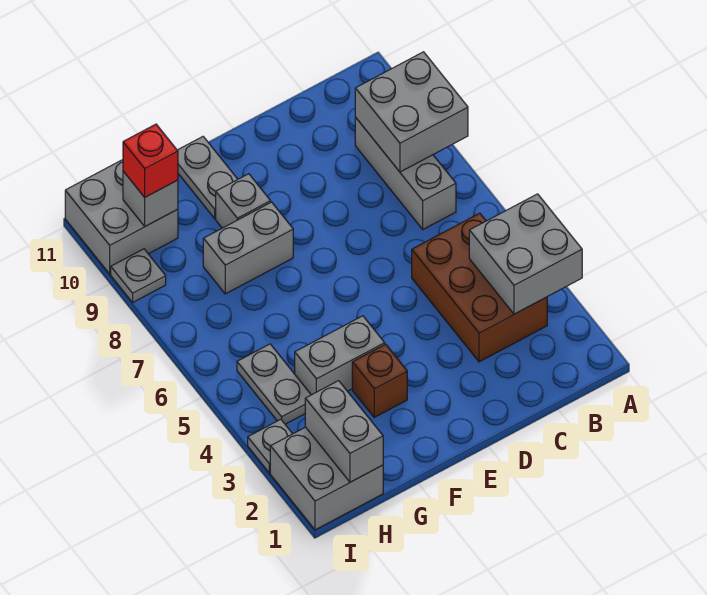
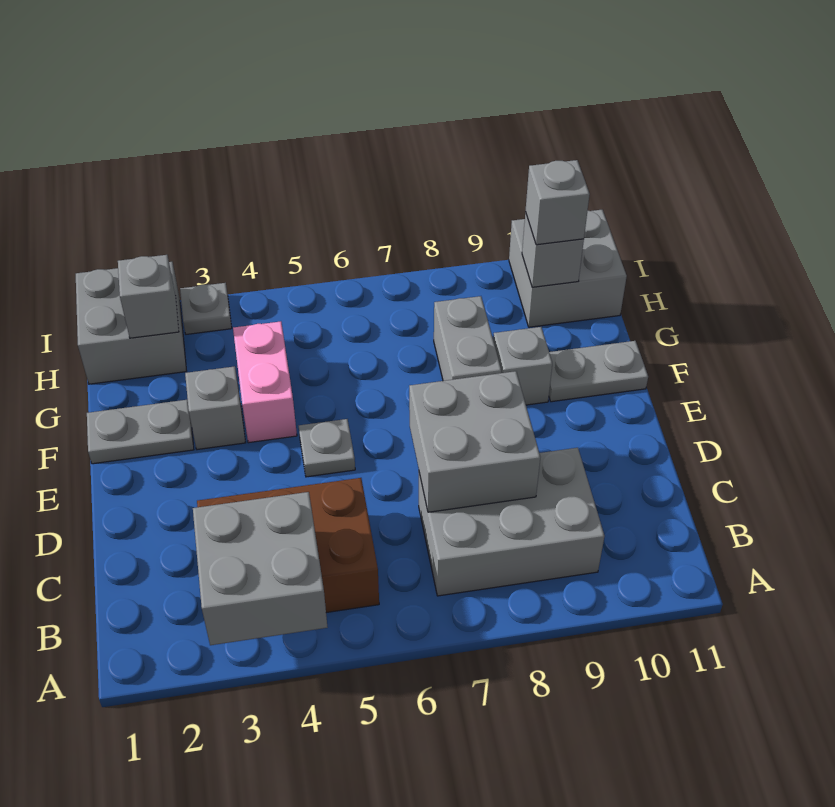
grey 2x2 brick [355,52,468,172] -> grey 2x2 brick moved to [409,371,540,512]
grey 1x3 brick [355,117,456,229] -> grey 2x3 brick [419,448,605,596]
brown 1x1 brick [352,344,407,417] -> grey 1x1 brick [185,366,246,450]
grey 1x2 brick [295,316,385,395] -> pink 1x2 brick [233,321,297,443]
grey 1x2 brick [305,381,383,482] -> grey 1x1 brick [118,255,179,338]
grey 1x2 plate [237,344,311,424] -> grey 1x2 plate moved to [87,400,194,464]
red 1x1 brick [123,124,178,197] -> grey 1x1 brick [526,160,590,245]
grey 1x1 plate [111,249,166,302] -> grey 1x1 plate moved to [299,419,355,477]

